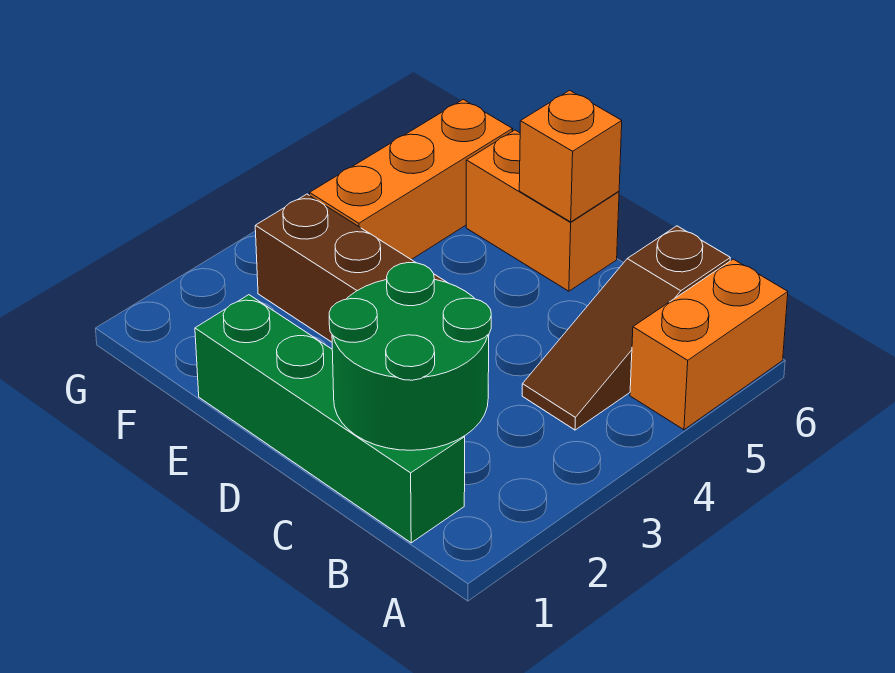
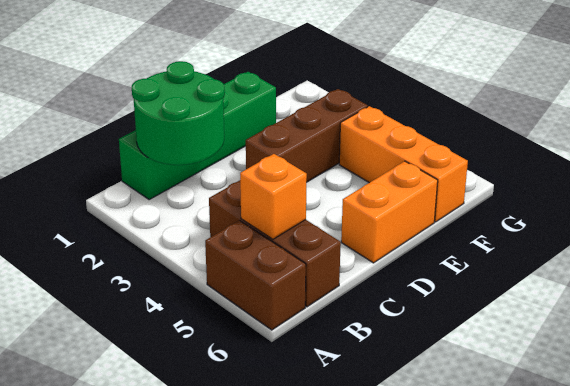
orange 1x2 brick [630,259,788,430] -> brown 1x2 brick [205,220,306,330]
brown 1x3 slope [522,226,730,430] -> brown 1x3 brick [209,180,341,307]
orange 1x1 brick [519,90,622,222] -> orange 1x1 brick moved to [240,154,307,239]

